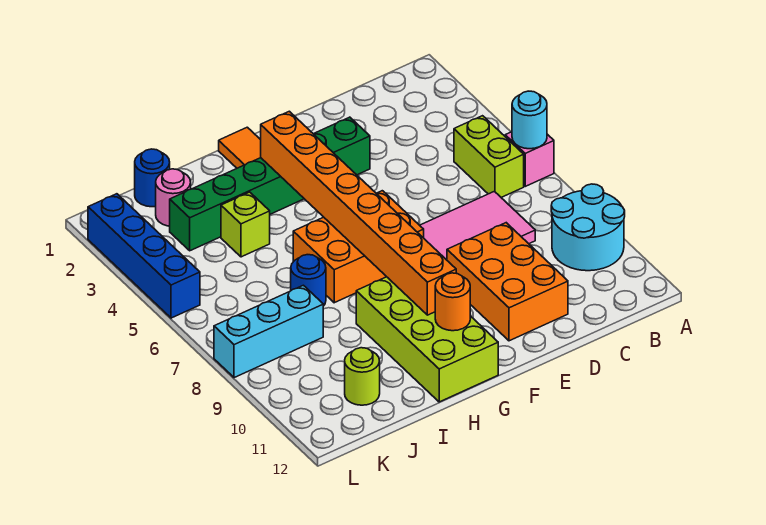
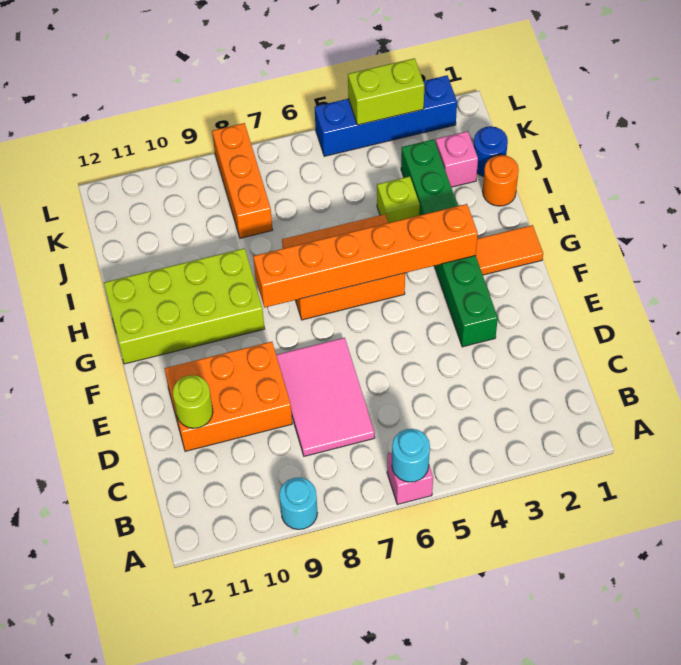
cyan 2x2 round brick [551,184,625,271] -> cyan 1x1 round brick [279,477,317,530]
lime 1x2 brick [454,116,524,197] -> lime 1x2 brick moved to [348,58,424,125]
orange 2x3 brick [293,191,424,303] -> orange 2x3 brick turned to [282,214,405,320]
orange 1x8 brick [261,111,456,315] -> orange 1x6 brick [253,204,478,308]
orange 1x1 round brick [435,273,470,331] -> orange 1x1 round brick moved to [483,155,519,206]
blue 1x1 round brick [291,255,326,306] -> none
pink 1x1 round brick [156,169,191,226] -> pink 1x1 brick [436,131,478,187]
cyan 1x3 brick [214,285,323,378] -> orange 1x3 brick [212,123,272,238]
lime 1x1 round brick [345,348,380,405] -> lime 1x1 round brick moved to [173,375,213,428]

